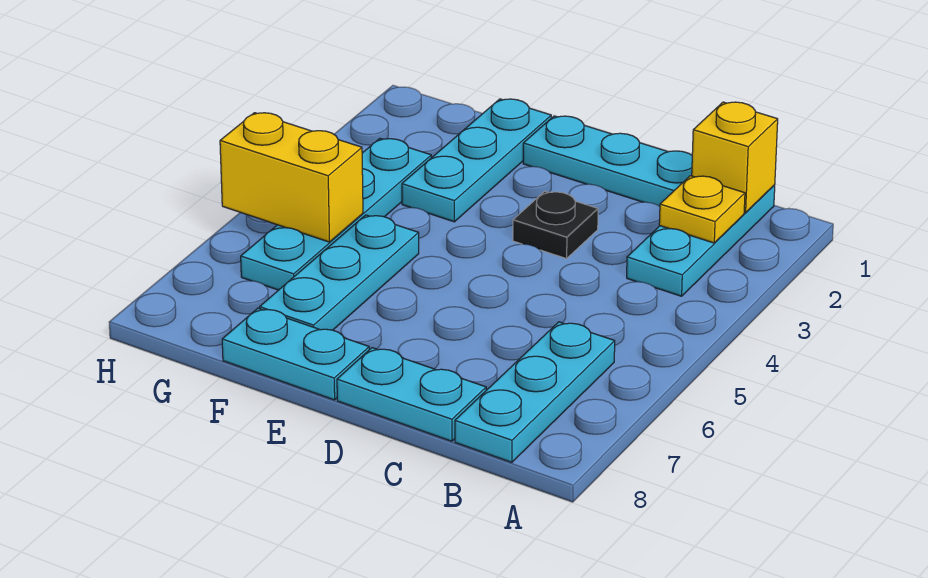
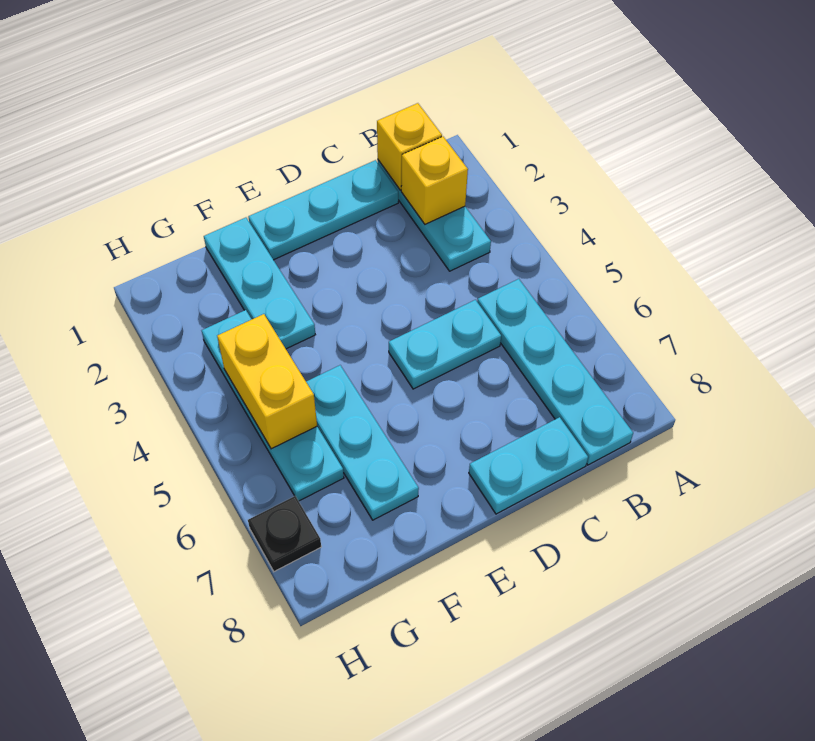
yellow 1x1 plate [659,176,745,243] -> yellow 1x1 brick [401,137,468,224]
cyan 1x3 plate [455,322,615,462] -> cyan 1x4 plate [477,279,633,465]
black 1x1 plate [513,191,598,259] -> black 1x1 plate moved to [248,496,321,572]
cyan 1x2 plate [222,308,369,400] -> cyan 1x2 plate moved to [389,300,501,389]
yellow 1x2 brick [220,113,363,242] -> yellow 1x2 brick turned to [217,314,317,449]

